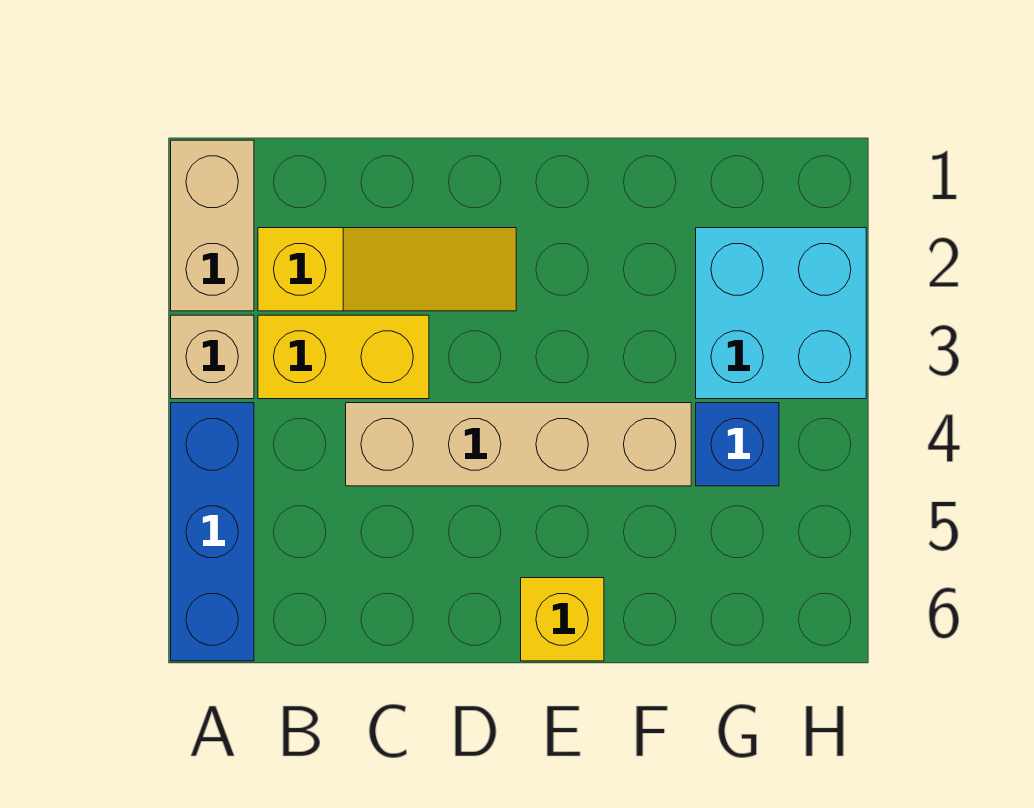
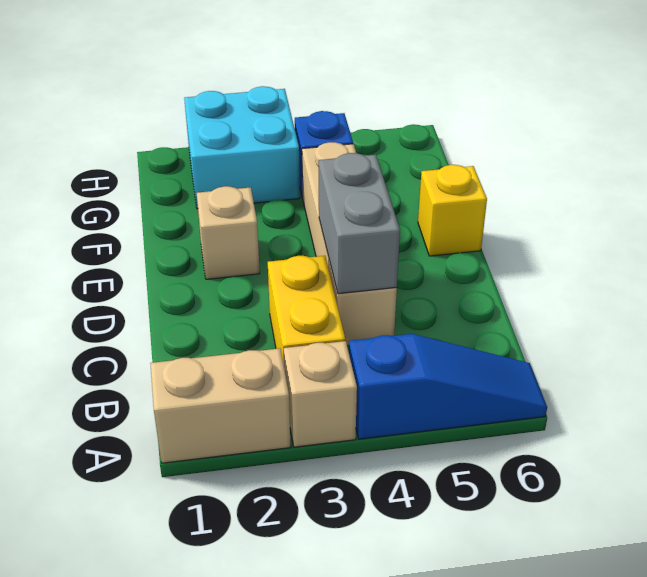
blue 1x3 brick [171,403,254,661] -> blue 1x3 slope [349,334,547,439]
yellow 1x3 slope [258,228,516,311] -> none
none -> grey 1x2 brick [319,153,400,294]
none -> tan 1x1 brick [197,186,260,279]

